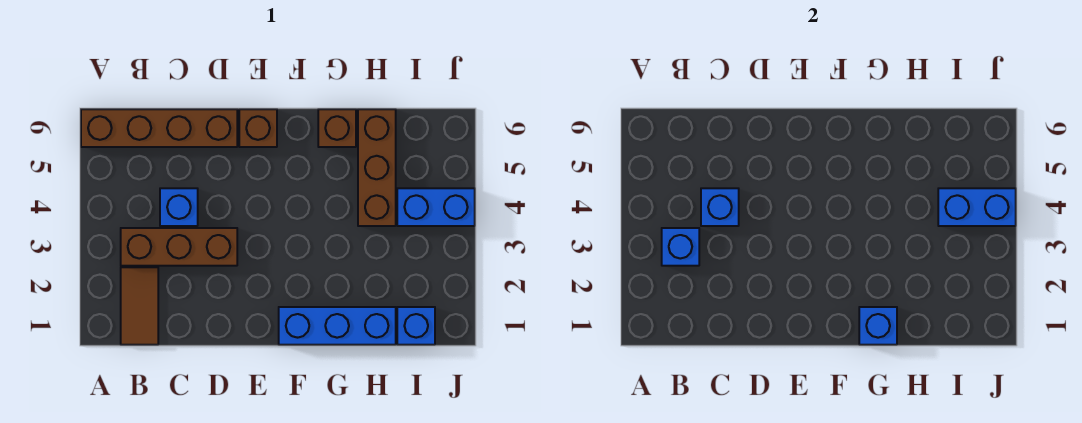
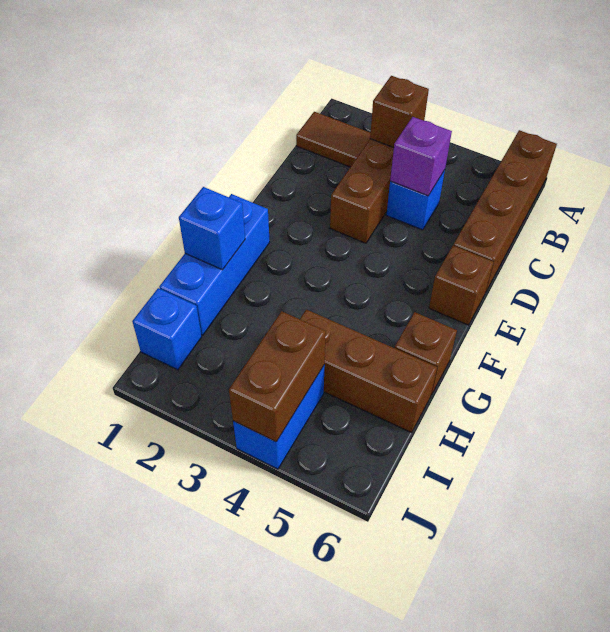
blue 1x1 brick [662,228,699,266] -> brown 1x1 brick [370,76,429,147]
blue 1x1 brick [701,188,739,226] -> purple 1x1 brick [390,117,452,196]
blue 1x2 brick [938,188,1016,226] -> brown 1x2 brick [229,311,326,442]

